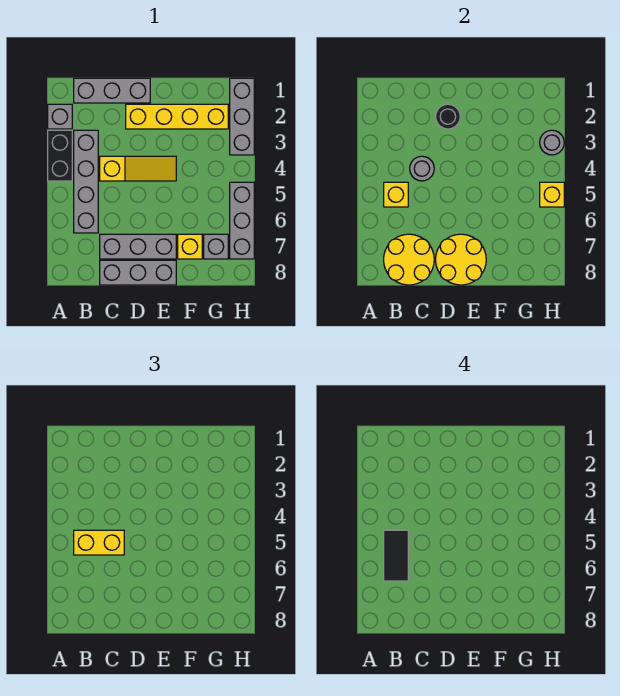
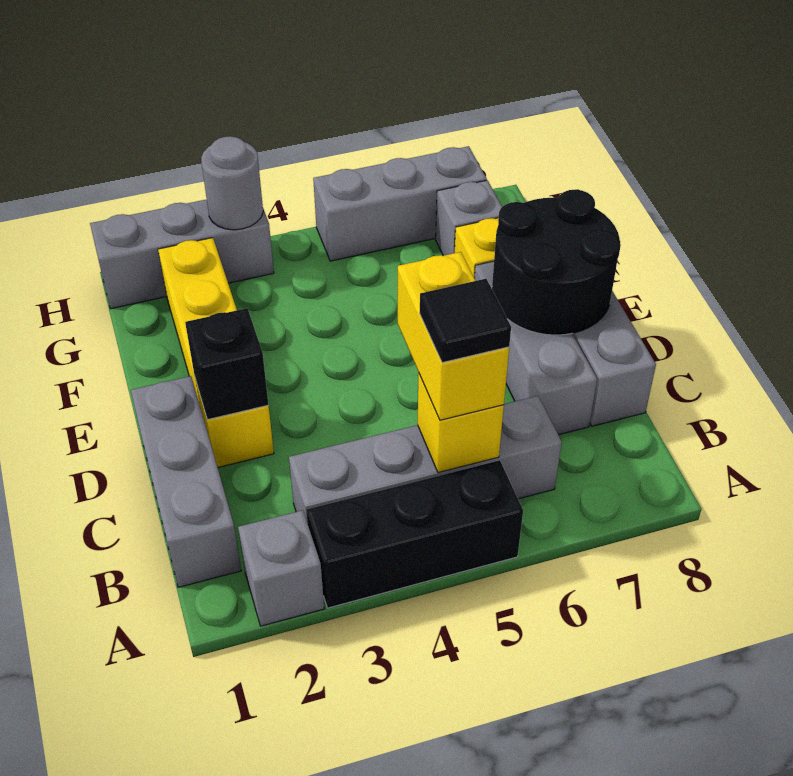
black 1x2 brick [48,130,72,181] -> black 1x3 brick [306,460,523,608]
black 1x2 tile [384,530,408,581] -> black 1x1 tile [420,279,511,363]
yellow 2x2 round brick [384,234,434,285] -> none
yellow 1x3 slope [100,156,176,181] -> none
grey 1x1 round brick [410,156,434,181] -> none
black 1x1 round brick [436,104,460,129] -> black 1x1 brick [185,308,268,420]
yellow 2x2 round brick [436,234,486,285] -> black 2x2 round brick [492,190,621,335]
yellow 1x1 brick [540,182,564,207] -> none

